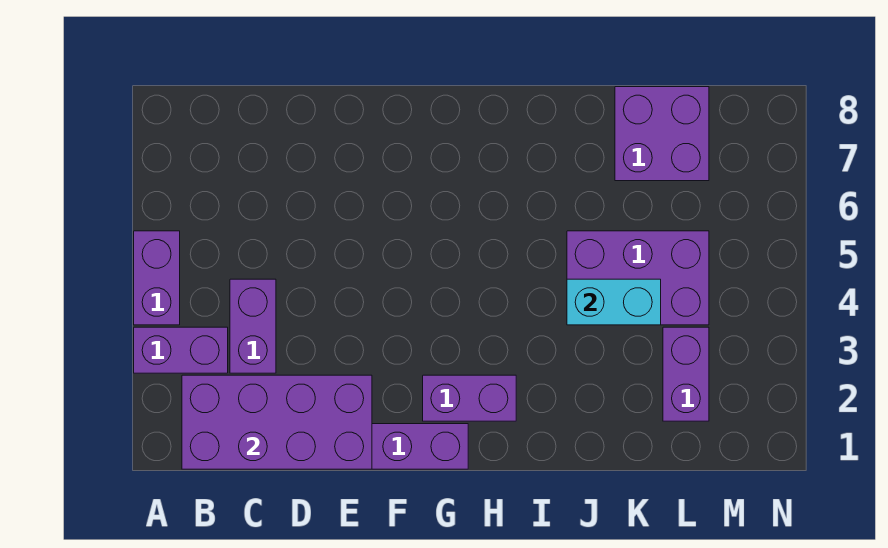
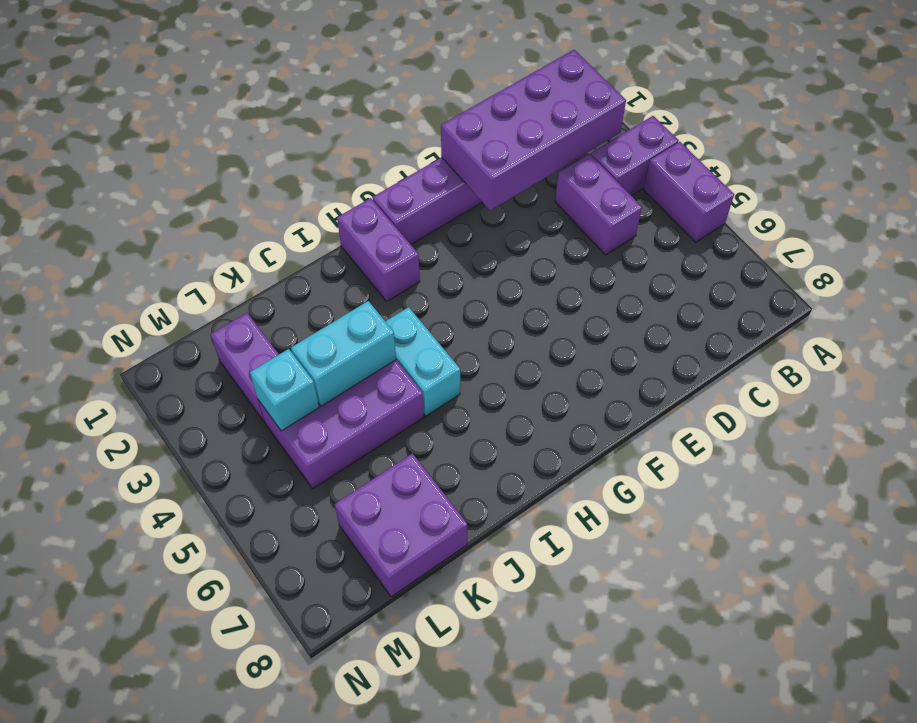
purple 1x2 brick [423,375,516,421] -> purple 1x2 brick turned to [337,198,420,301]
none -> cyan 1x2 brick [385,307,460,416]
none -> cyan 1x1 brick [250,349,319,431]

